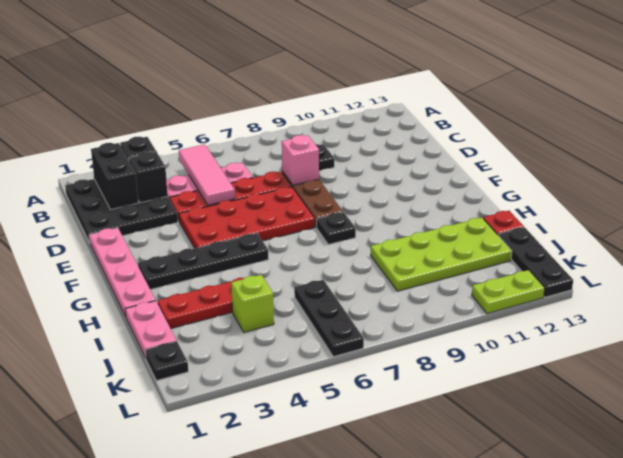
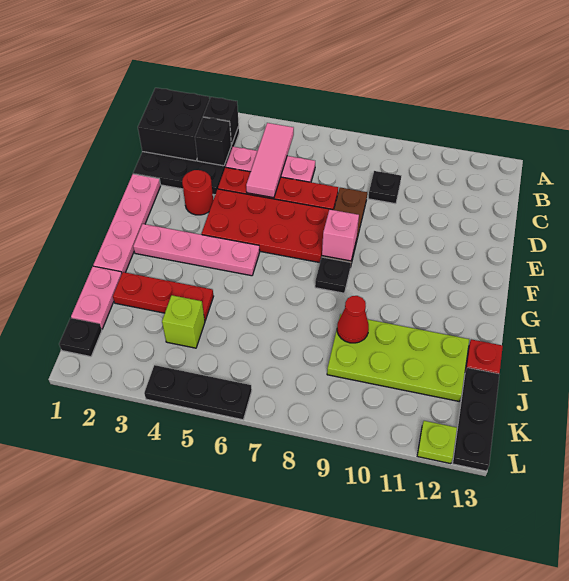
black 1x2 brick [91,143,138,210] -> black 2x2 brick [138,88,210,161]
pink 1x1 brick [282,135,319,185] -> pink 1x1 brick moved to [322,210,359,261]
none -> red 1x1 round brick [182,170,213,215]
black 1x4 plate [138,233,268,290] -> pink 1x4 plate [133,224,260,276]
none -> red 1x1 cone [337,296,369,343]
black 1x3 plate [294,280,364,357] -> black 1x3 plate turned to [144,365,252,420]
lime 1x2 plate [472,270,545,314] -> lime 1x1 plate [417,421,457,464]

